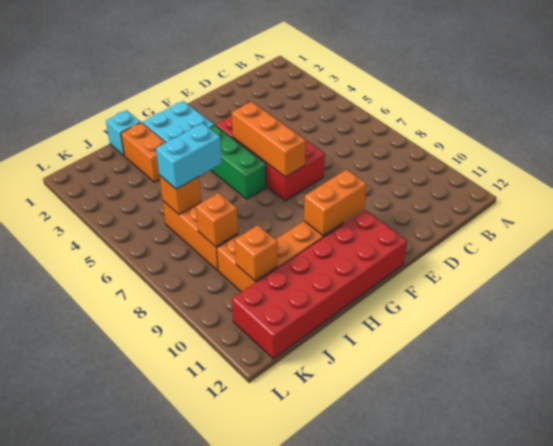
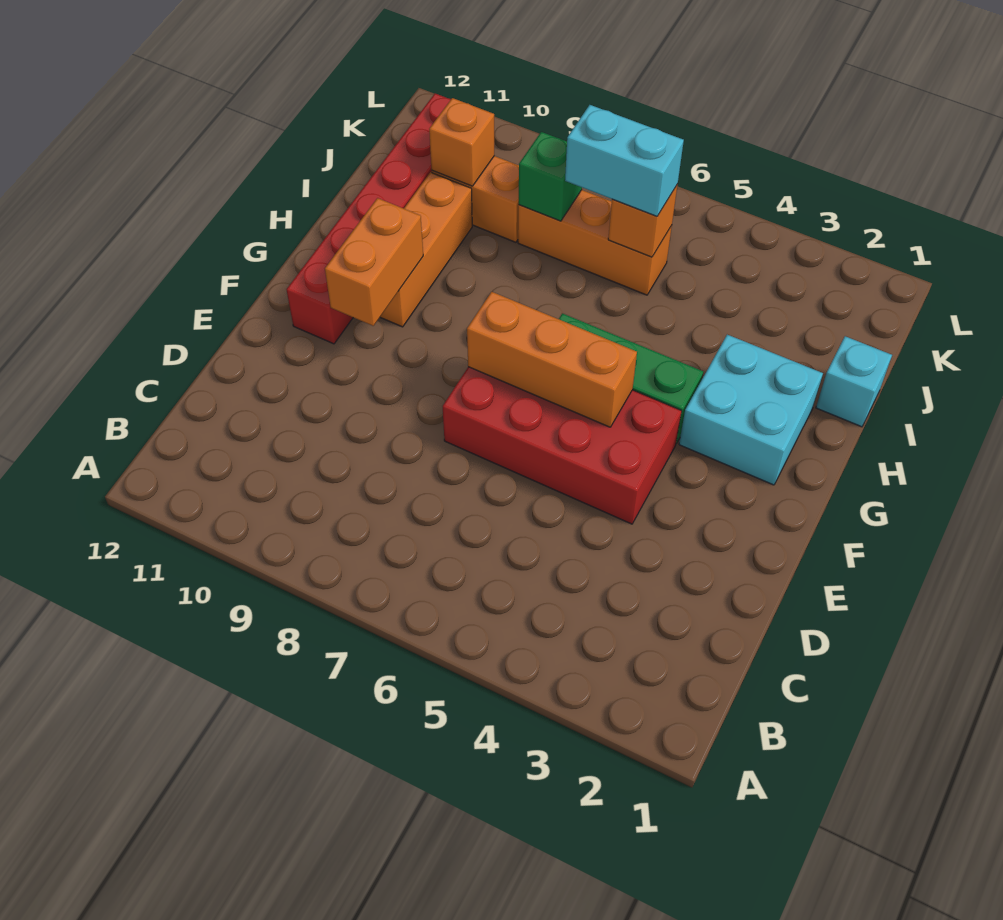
red 2x6 brick [232,210,407,359] -> red 1x6 brick [287,94,451,344]
orange 1x2 brick [121,122,166,182] -> none
cyan 1x2 brick [156,123,222,189] -> cyan 1x2 brick turned to [565,105,684,216]
orange 1x1 brick [196,193,238,247] -> green 1x1 brick [519,132,582,221]

